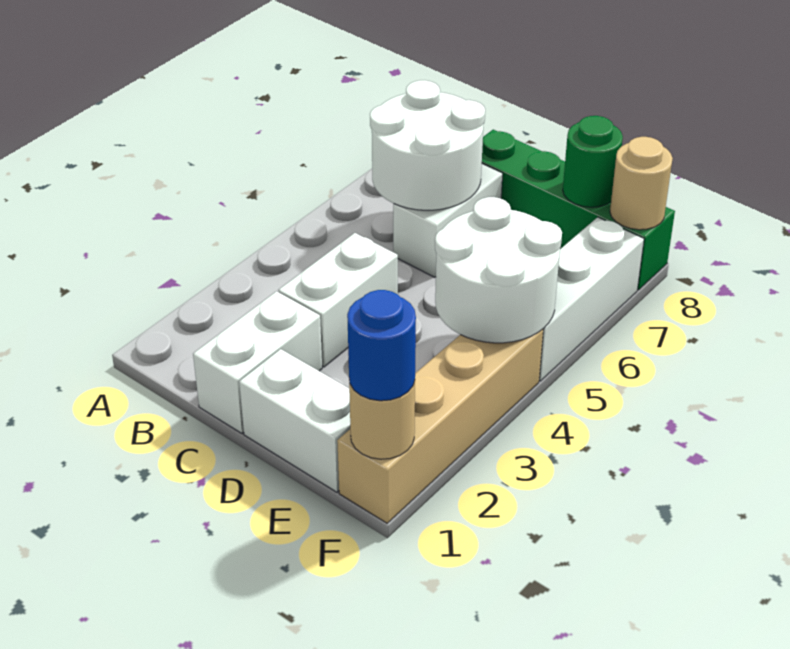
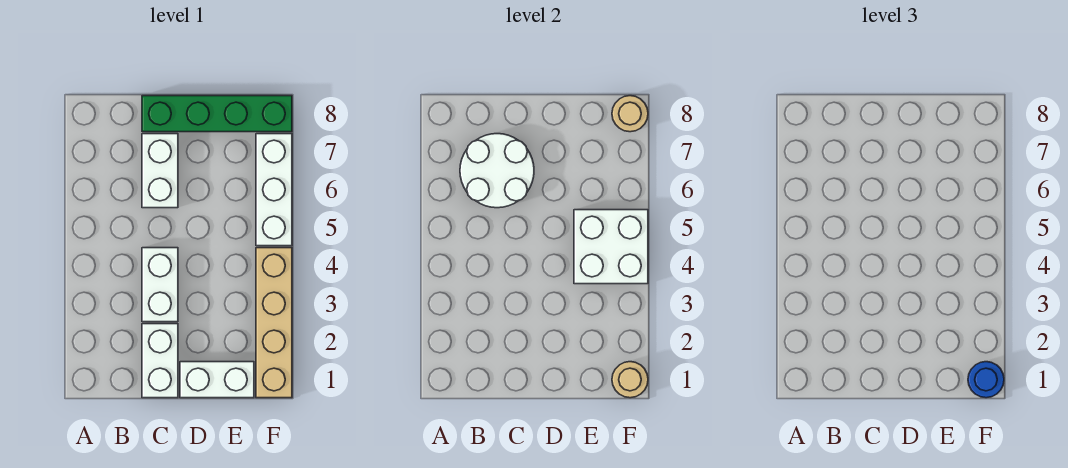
white 2x2 round brick [435,197,562,343] -> white 2x2 brick [574,210,648,284]
green 1x1 round brick [563,116,623,207] -> none

